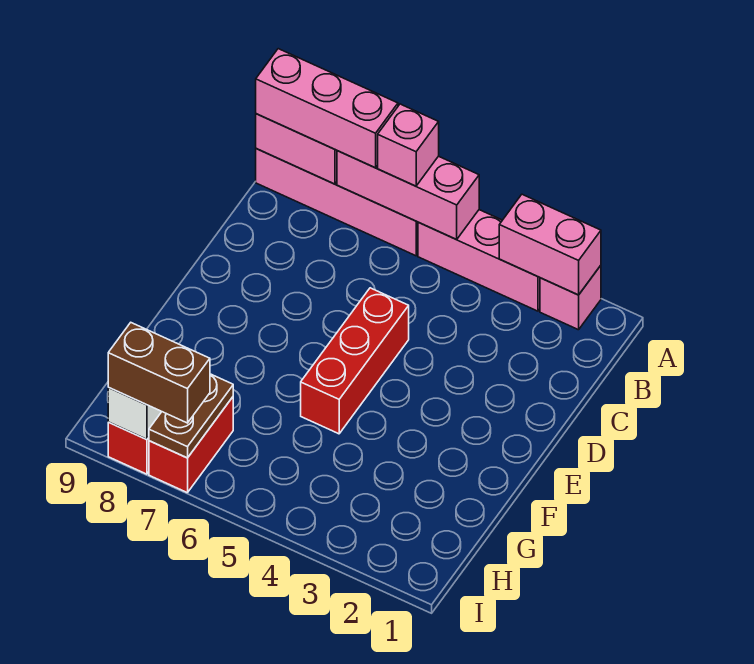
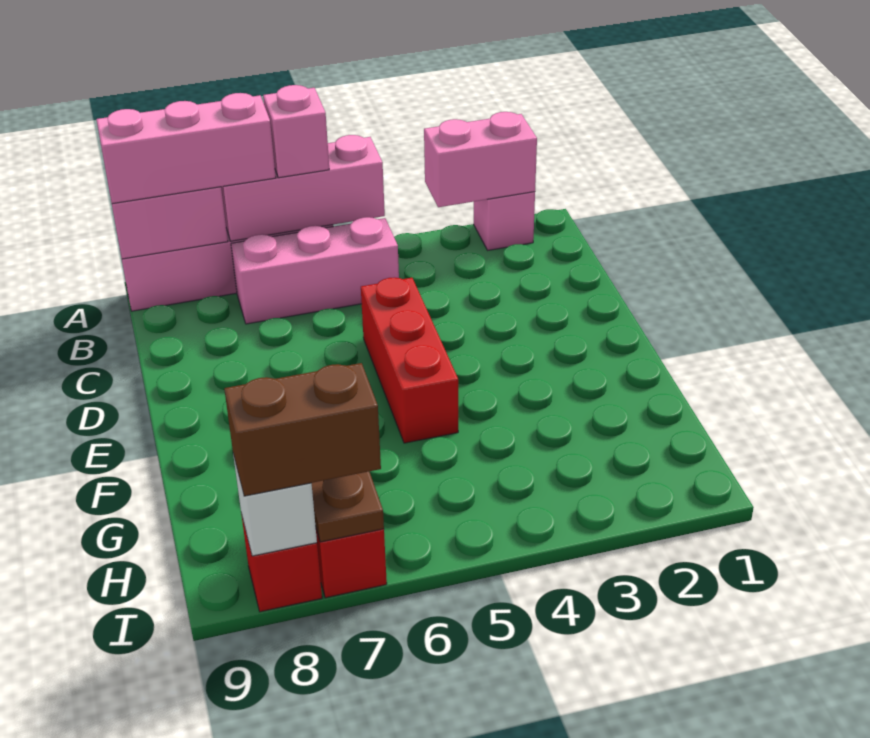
pink 1x3 brick [418,210,540,311] -> pink 1x3 brick moved to [231,217,399,324]

